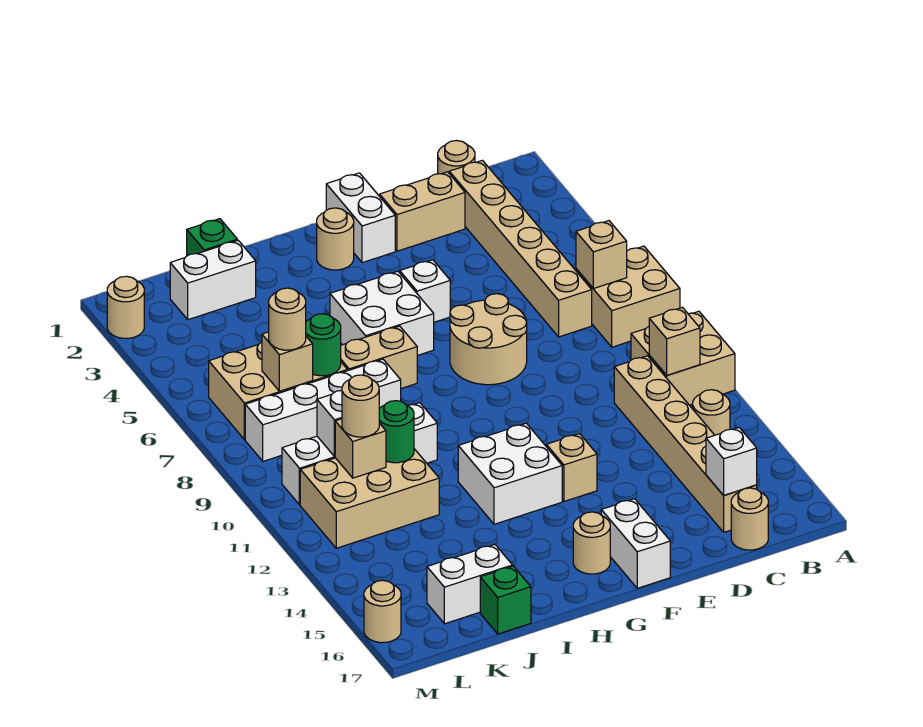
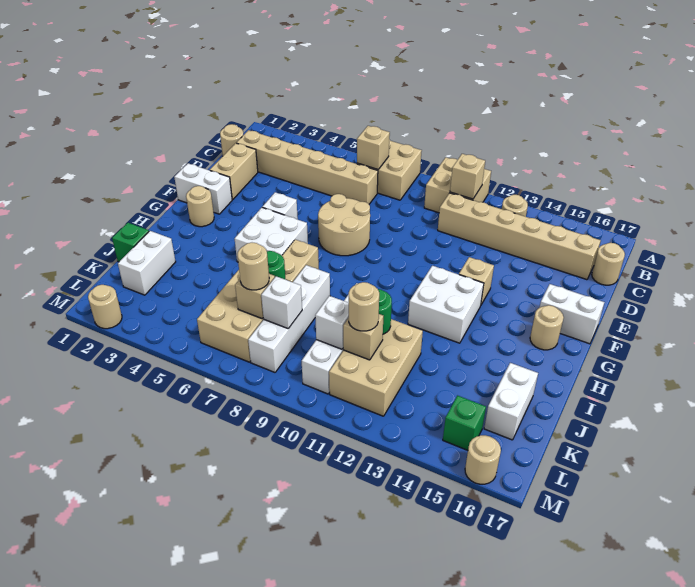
white 1x1 brick [706,428,757,495] -> white 1x1 brick moved to [261,276,302,329]
green 1x1 brick [480,566,531,634] -> green 1x1 brick moved to [443,396,486,450]

